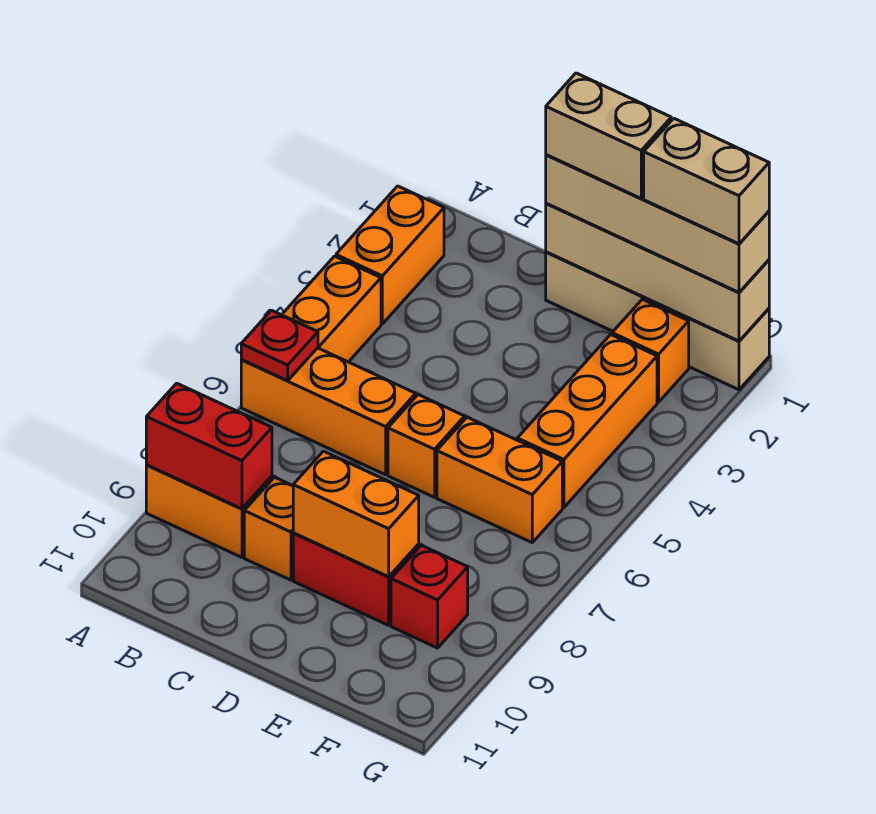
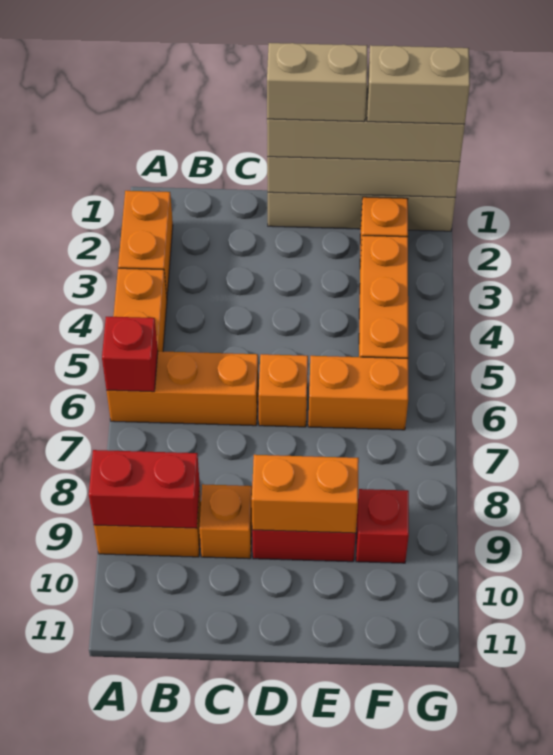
red 1x1 plate [241,310,318,381] -> red 1x1 brick [102,317,158,392]

